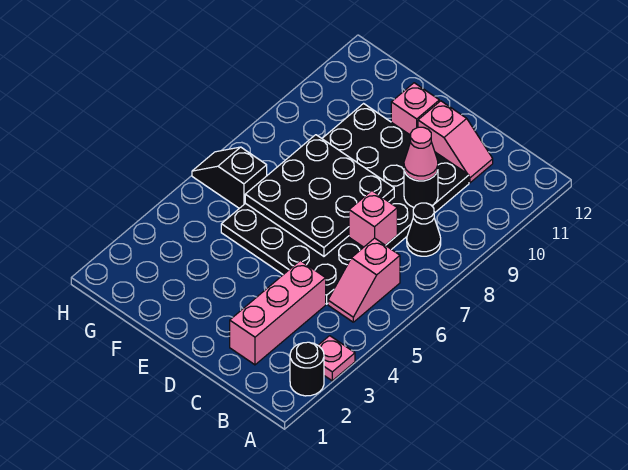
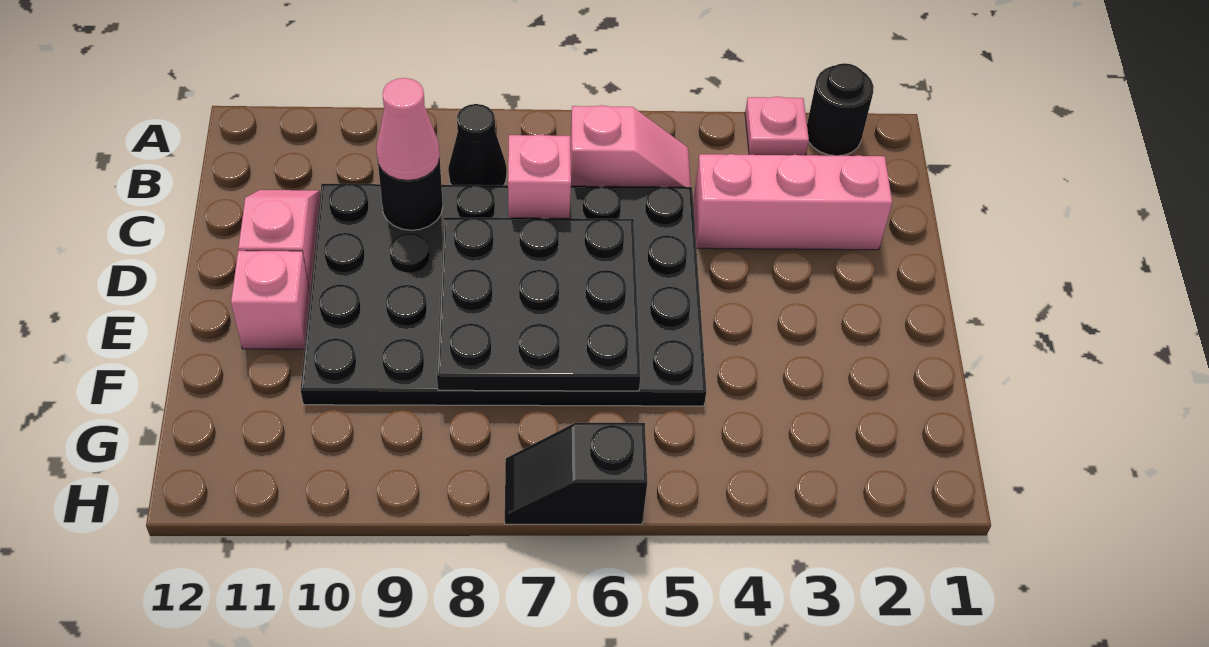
black 1x2 slope [192,147,267,208] -> black 1x2 slope turned to [505,423,647,524]

